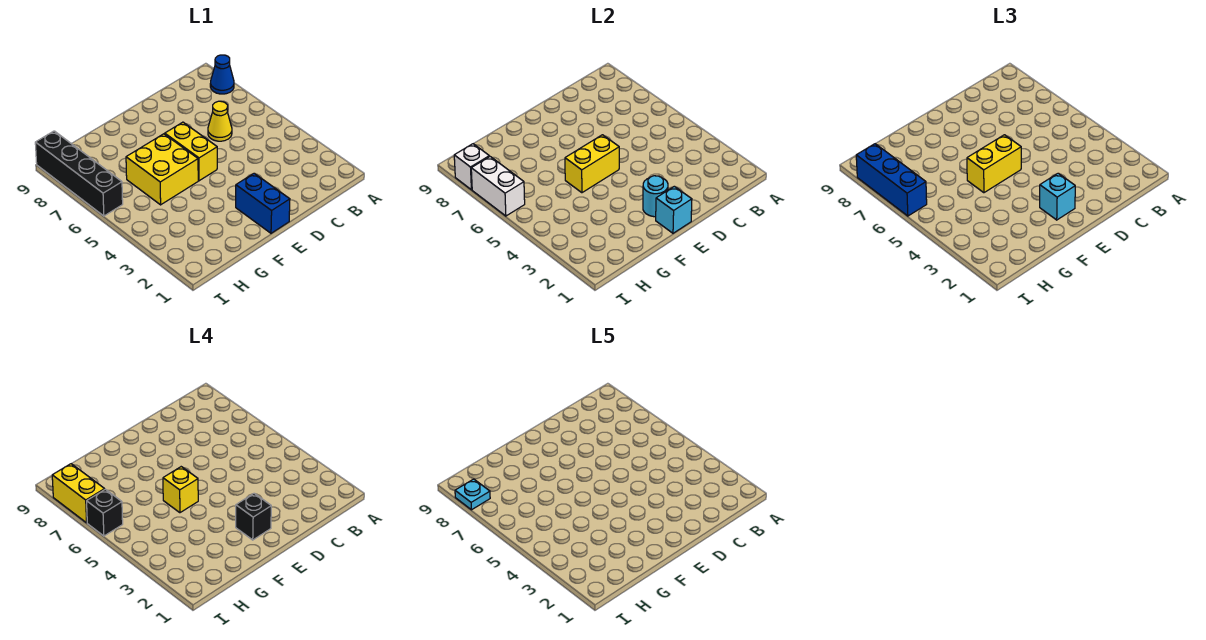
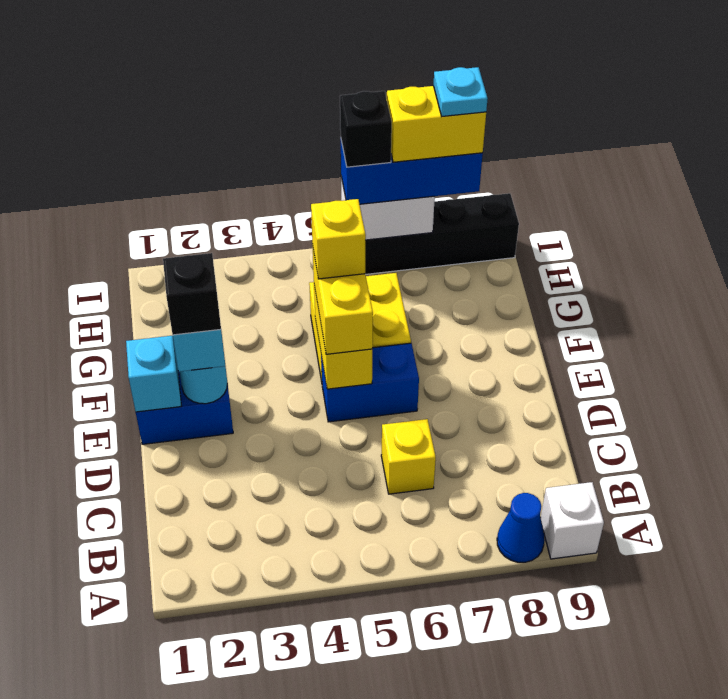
yellow 1x1 cone [208,101,232,141] -> yellow 1x1 brick [381,419,436,494]
yellow 1x2 brick [165,122,217,181] -> blue 1x2 brick [321,343,419,422]
white 1x1 brick [454,144,489,190] -> white 1x1 brick moved to [541,482,604,559]

